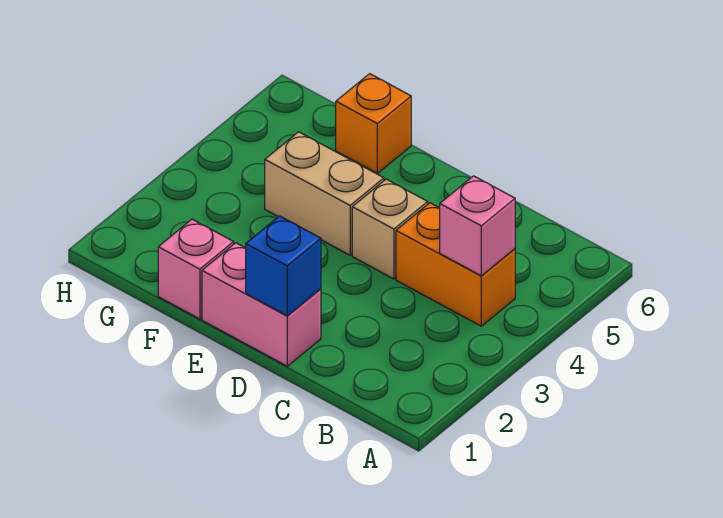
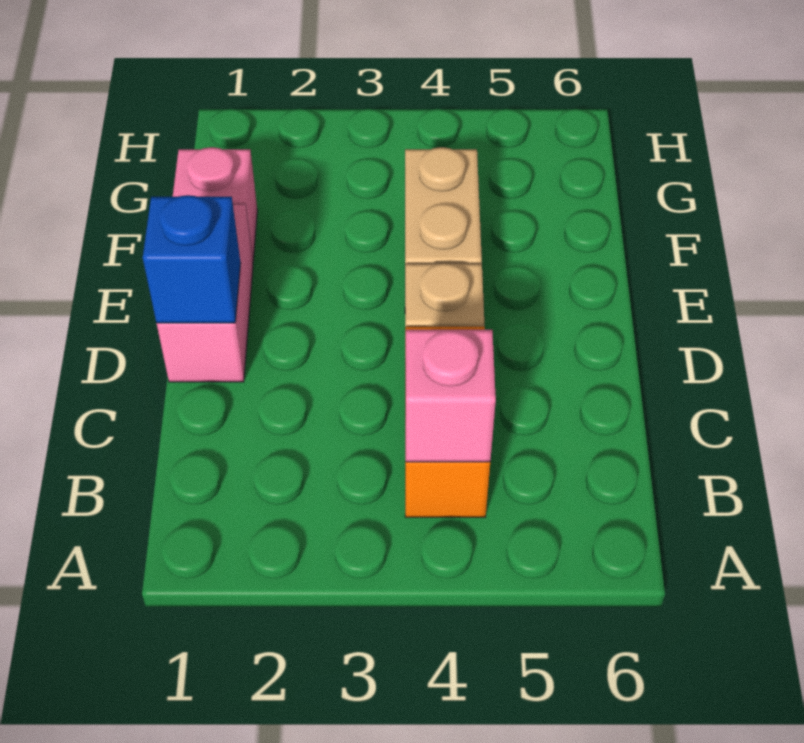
orange 1x1 brick [336,74,411,173] -> none

